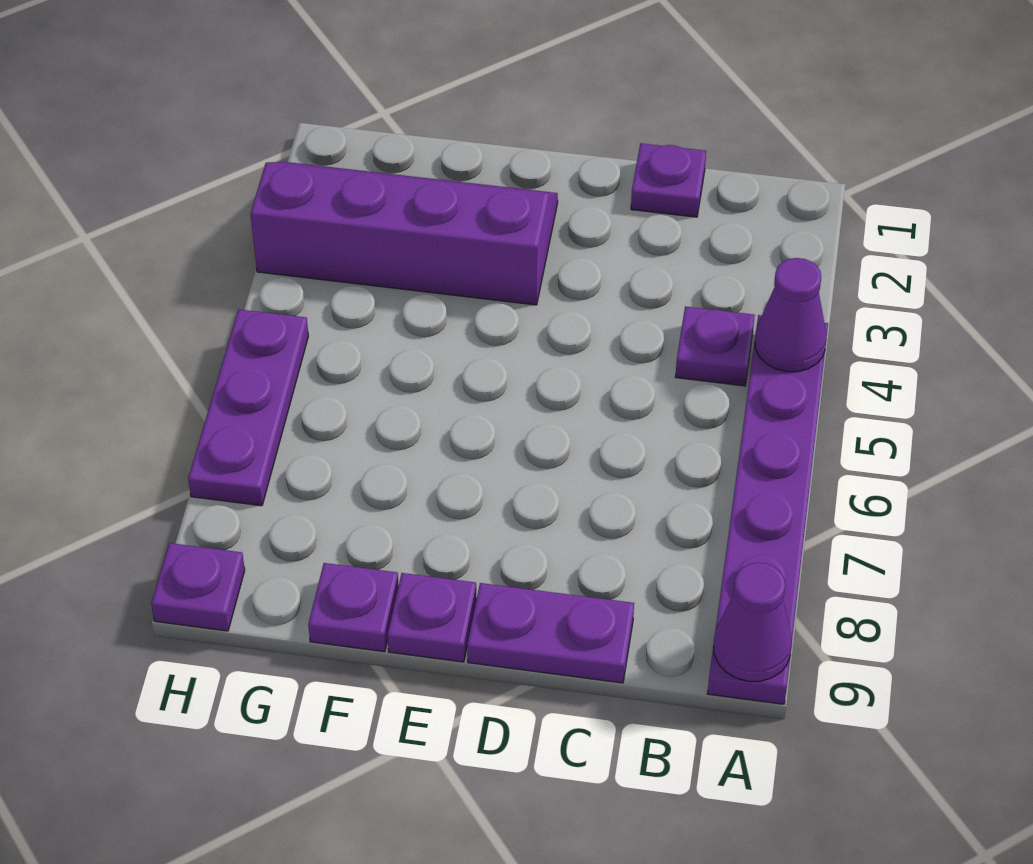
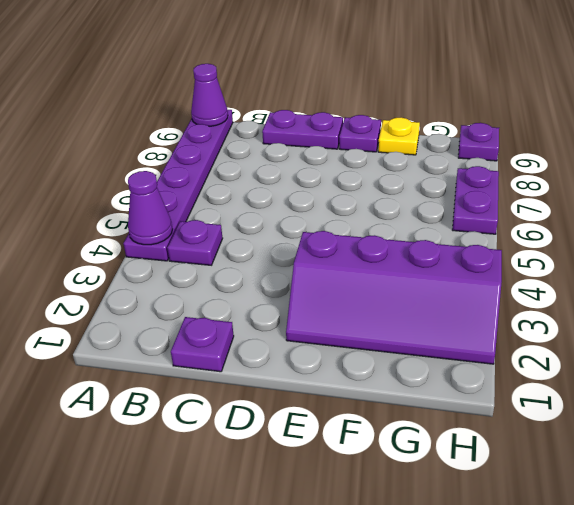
purple 1x1 plate [308,563,399,652] -> yellow 1x1 plate [378,118,420,155]
purple 1x3 plate [188,309,308,506] -> purple 1x2 plate [452,166,499,234]

